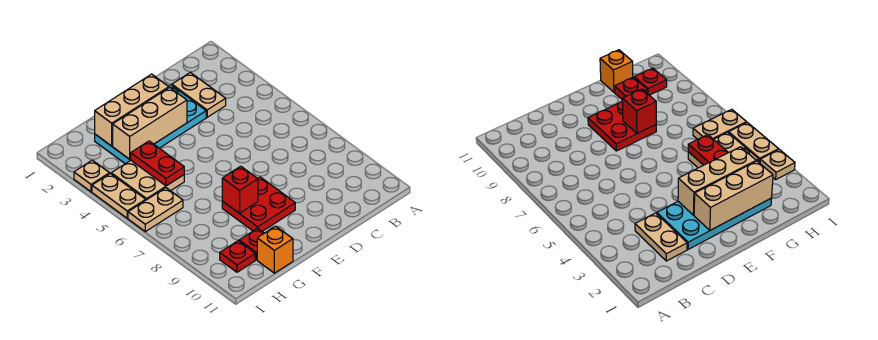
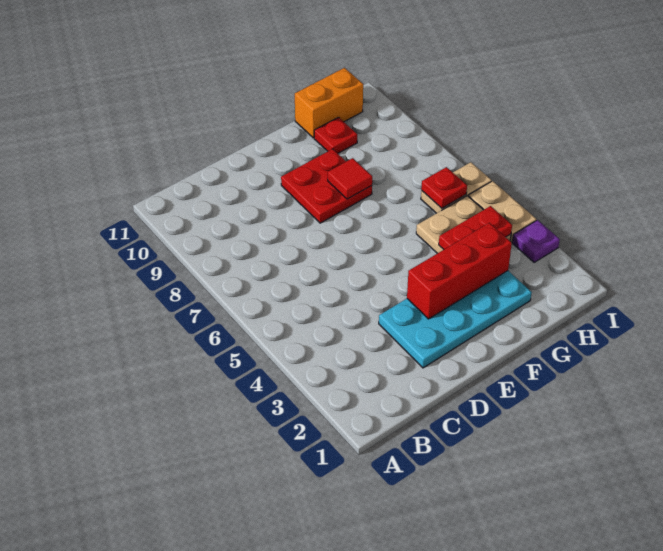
tan 1x2 plate [172,72,226,117] -> none
tan 1x3 brick [95,74,169,146] -> none
tan 1x3 brick [113,87,187,159] -> red 1x3 brick [407,223,512,319]
red 1x1 brick [222,166,258,213] -> red 1x1 tile [328,158,372,199]
red 1x2 plate [131,141,184,186] -> red 1x2 plate turned to [439,206,512,250]
orange 1x1 brick [257,226,293,273] -> orange 1x2 brick [295,68,363,138]
red 1x1 plate [220,241,255,272] -> red 1x1 plate moved to [421,167,467,208]
tan 1x1 plate [74,160,110,192] -> purple 1x1 plate [512,220,560,263]

